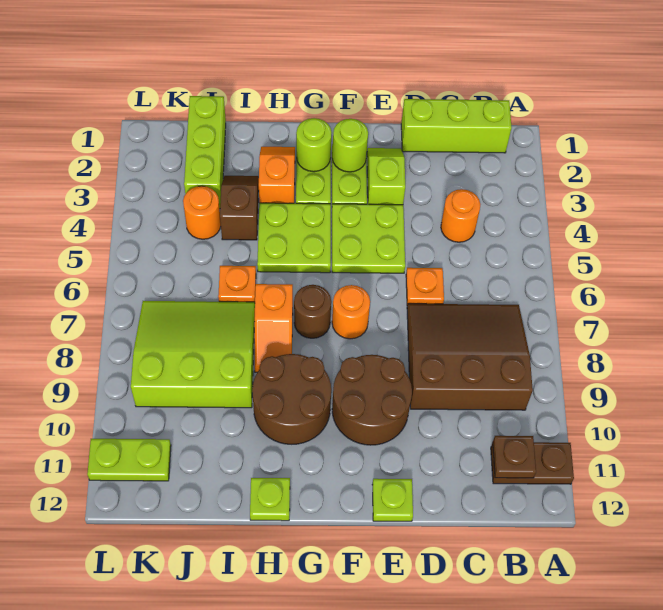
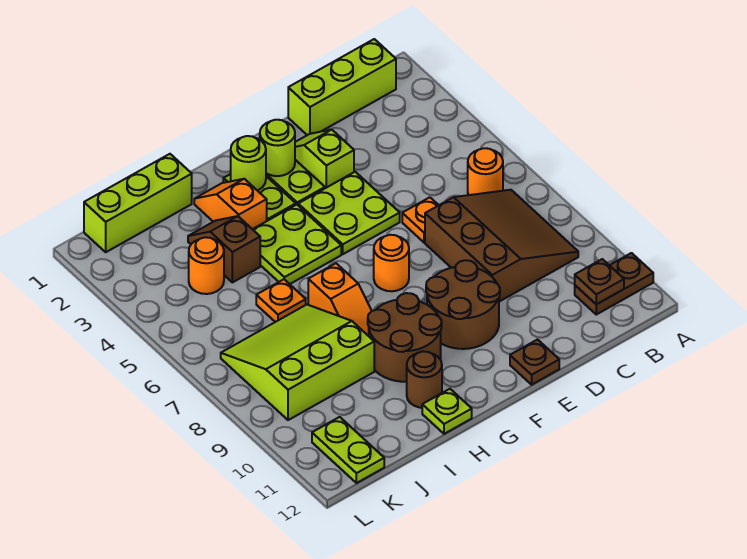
brown 3x3 slope [407,304,533,410] -> brown 3x3 slope turned to [425,190,578,302]
orange 1x1 round brick [441,189,480,242] -> orange 1x1 round brick moved to [468,148,503,195]
lime 1x1 plate [372,479,413,521] -> brown 1x1 plate [510,340,559,385]
brown 1x1 round brick [294,285,331,338] -> brown 1x1 round brick moved to [407,352,442,408]
lime 1x3 brick [184,96,226,209] -> lime 1x3 brick turned to [84,154,192,252]
lime 1x2 plate [87,439,171,481] -> lime 1x2 plate turned to [312,417,384,483]

